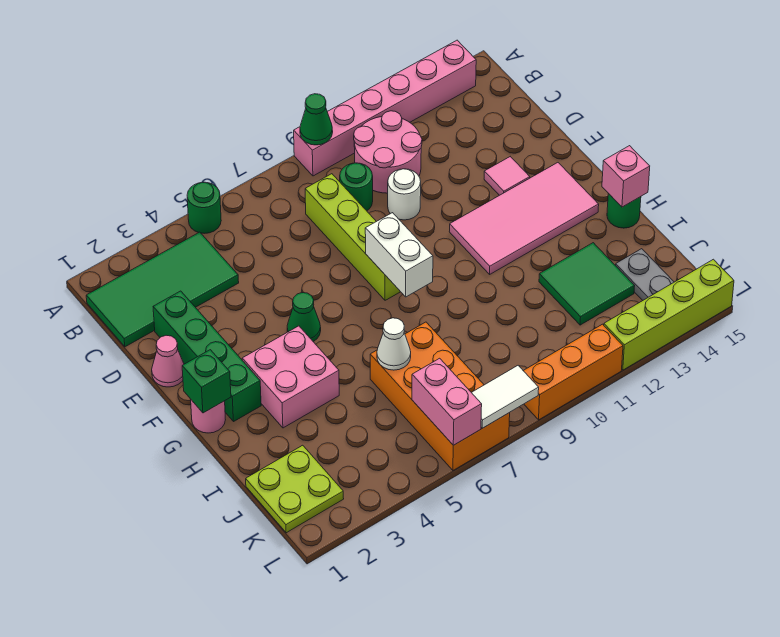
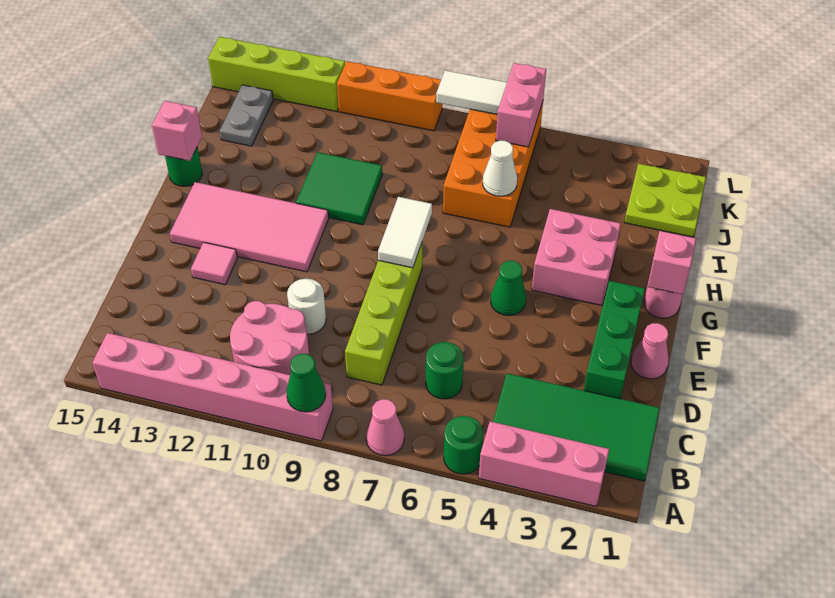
none -> pink 1x3 brick [479,421,609,507]
none -> pink 1x1 cone [366,399,404,456]
green 1x1 round brick [340,163,373,211] -> green 1x1 round brick moved to [426,342,464,399]
green 1x4 brick [153,291,261,421] -> green 1x3 brick [584,281,645,399]
white 1x2 brick [365,213,433,297] -> white 1x2 tile [378,197,432,268]
green 1x1 brick [182,350,231,413] -> pink 1x1 brick [647,231,696,294]
green 2x2 tile [539,243,634,325] -> green 2x2 tile moved to [296,152,383,225]

